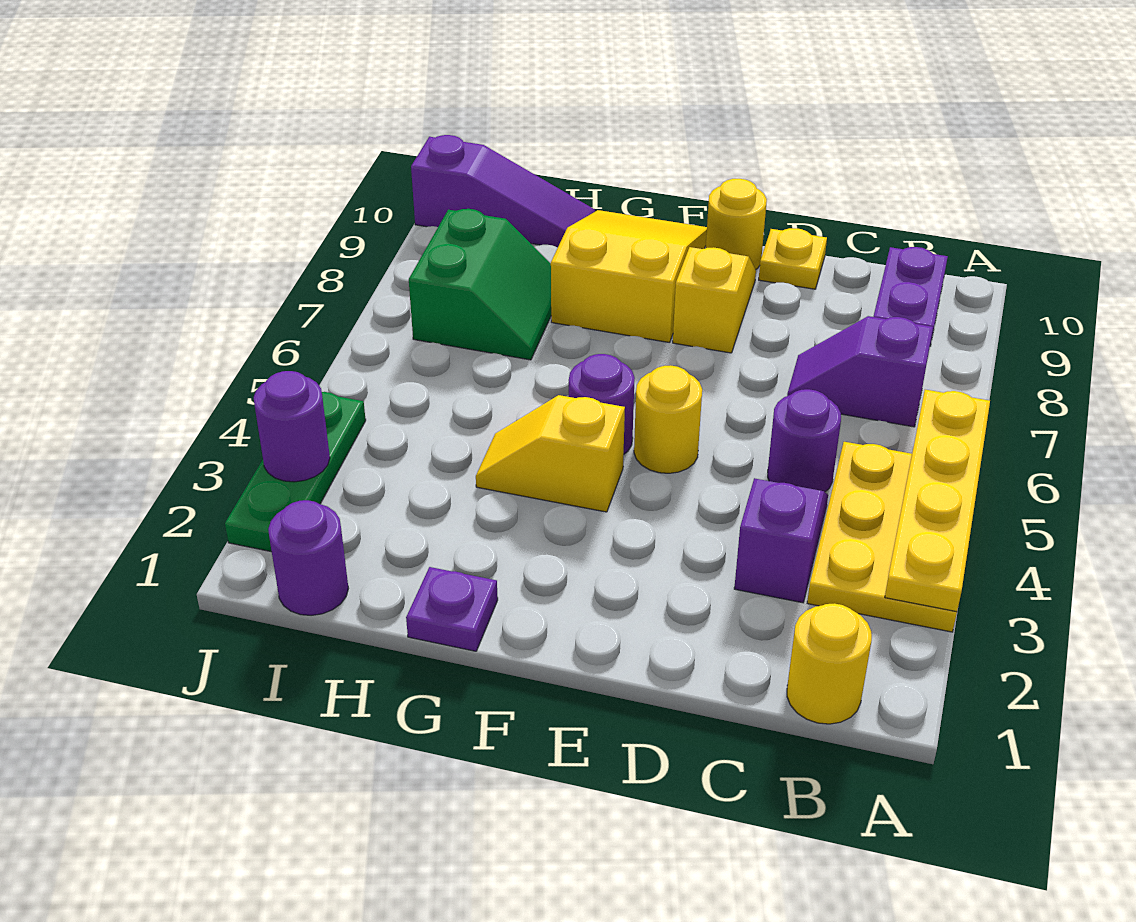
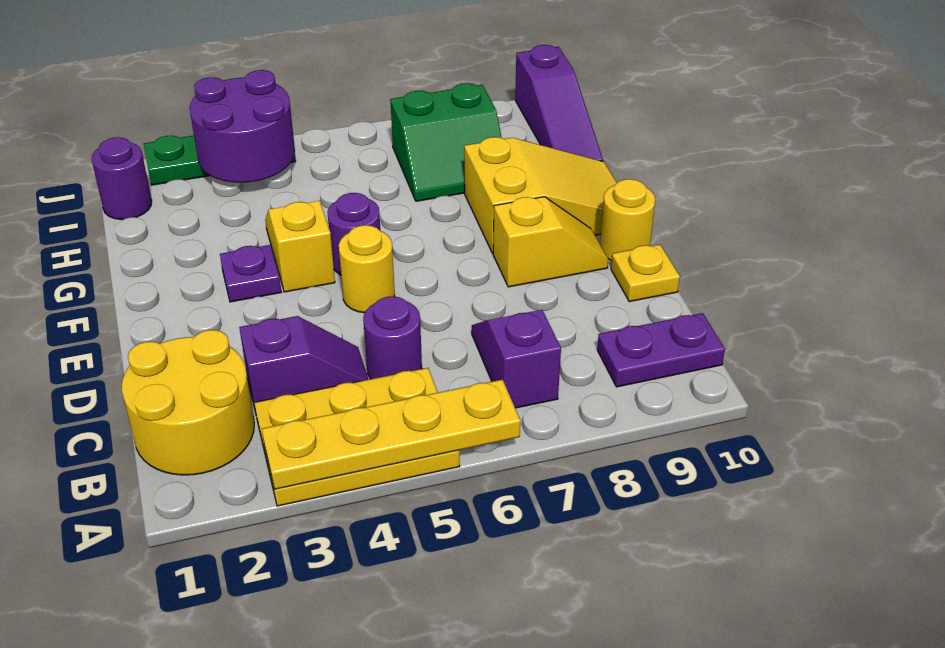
yellow 1x1 round brick [787,603,872,724] -> yellow 2x2 round brick [122,330,254,475]
purple 1x1 plate [406,567,498,651] -> purple 1x1 plate moved to [220,245,281,302]
purple 1x1 round brick [254,371,330,482] -> purple 2x2 round brick [190,70,295,183]

